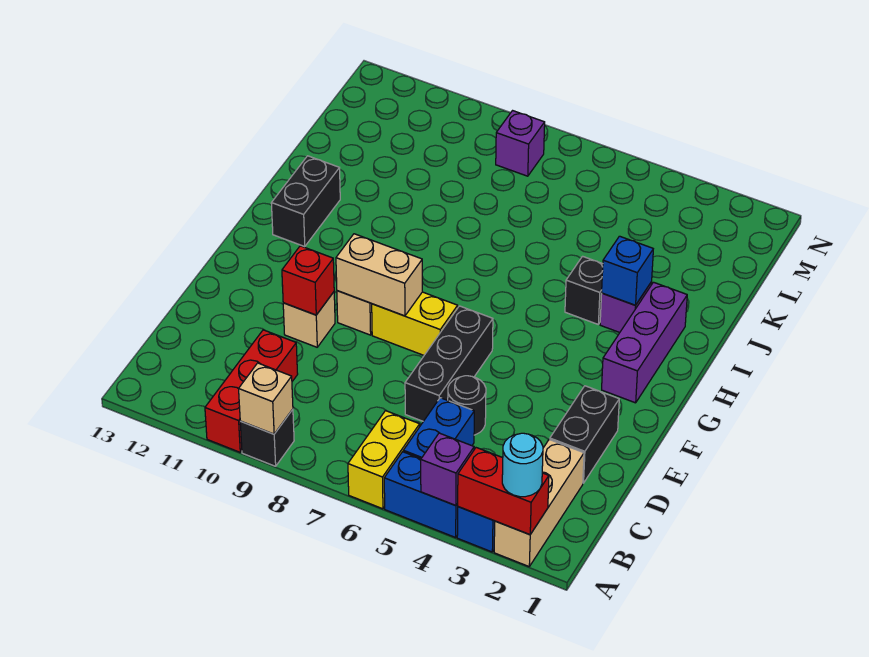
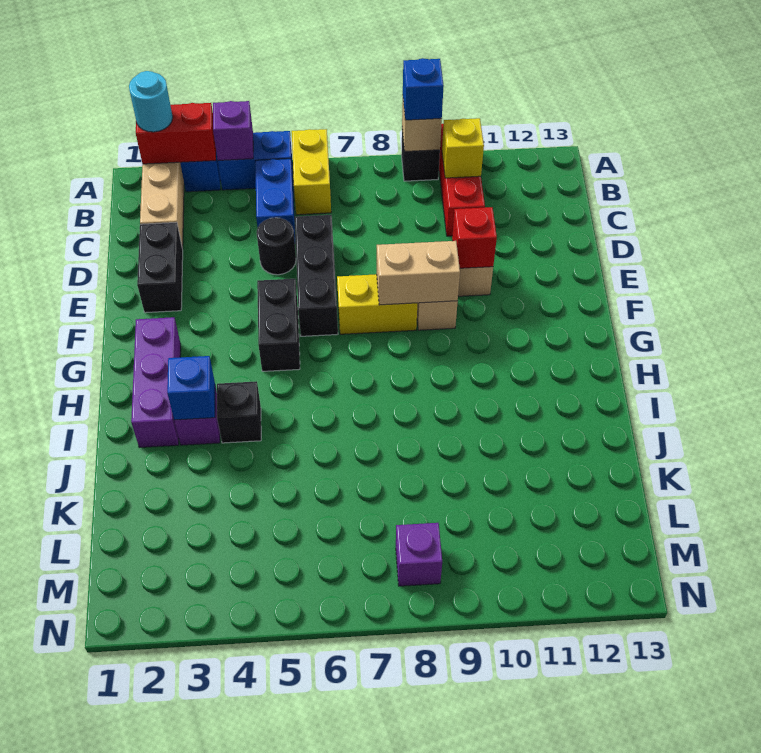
none -> blue 1x1 brick [403,58,444,120]
none -> yellow 1x1 brick [442,118,484,178]
black 1x2 brick [271,156,340,246] -> black 1x2 brick moved to [257,279,300,371]

